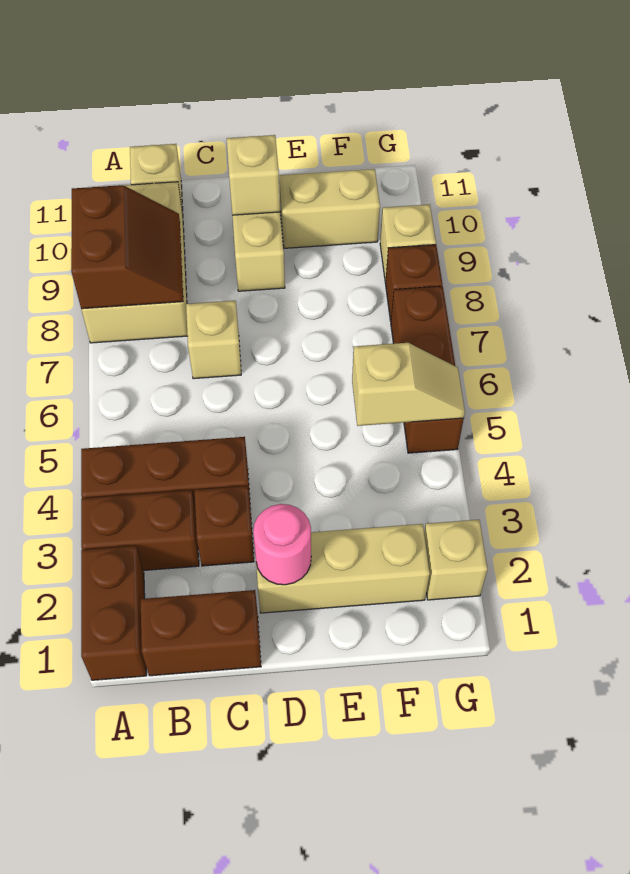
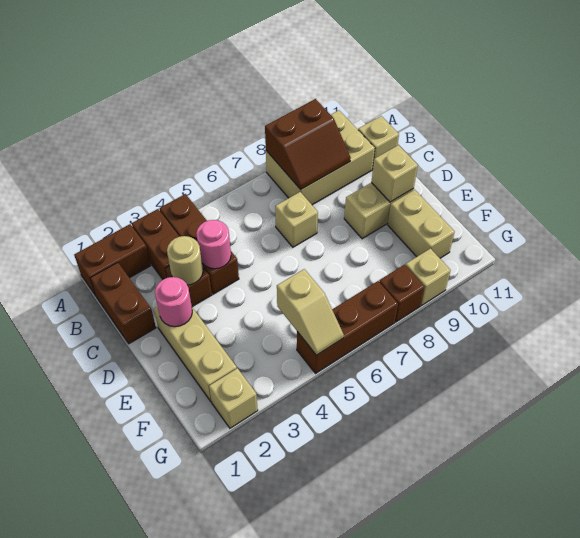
none -> tan 1x1 round brick [167,236,203,285]
none -> pink 1x1 round brick [196,220,231,269]

